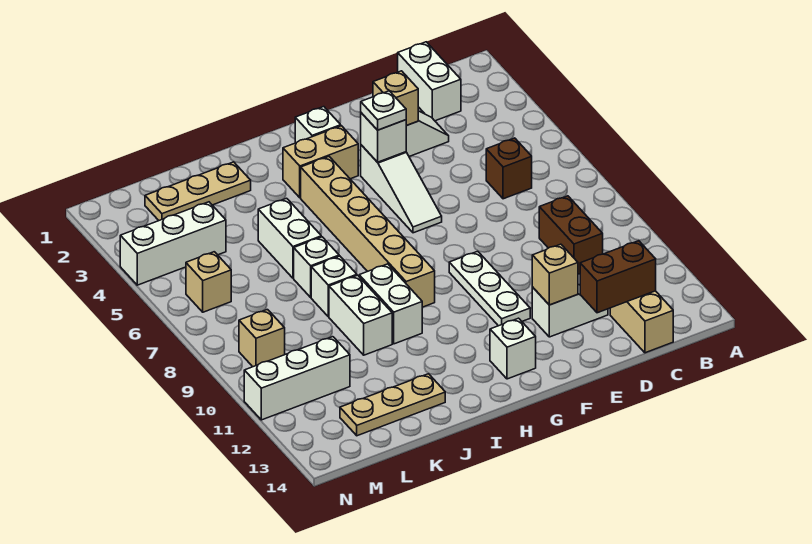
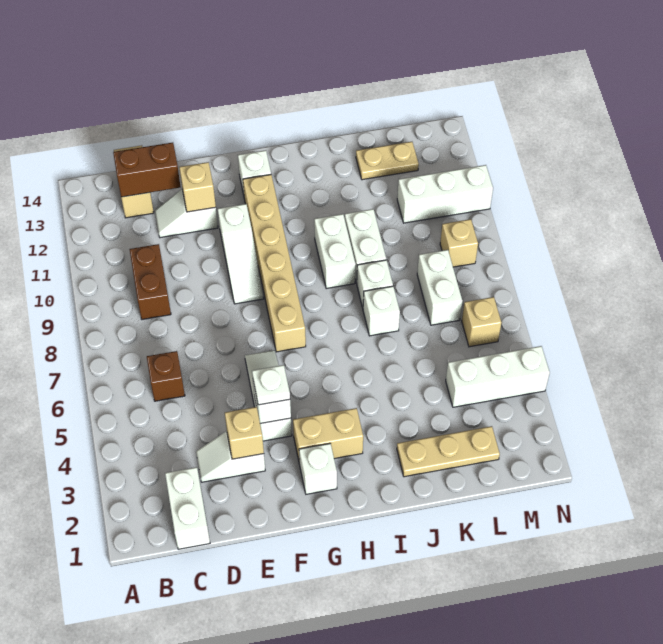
white 1x3 plate [449,251,530,326] -> white 1x3 slope [218,204,264,304]
tan 1x6 brick [301,157,435,307] -> tan 1x6 brick moved to [243,175,306,352]
white 1x2 brick [258,198,321,278] -> white 1x2 brick moved to [417,250,462,325]
tan 1x3 plate [340,374,445,436] -> tan 1x2 plate [356,142,419,180]

